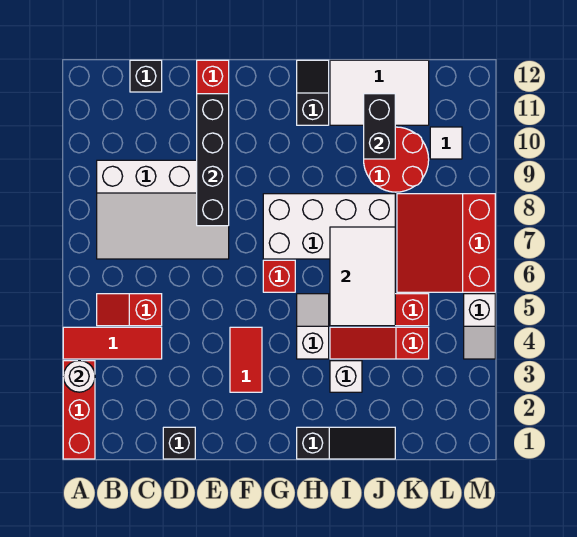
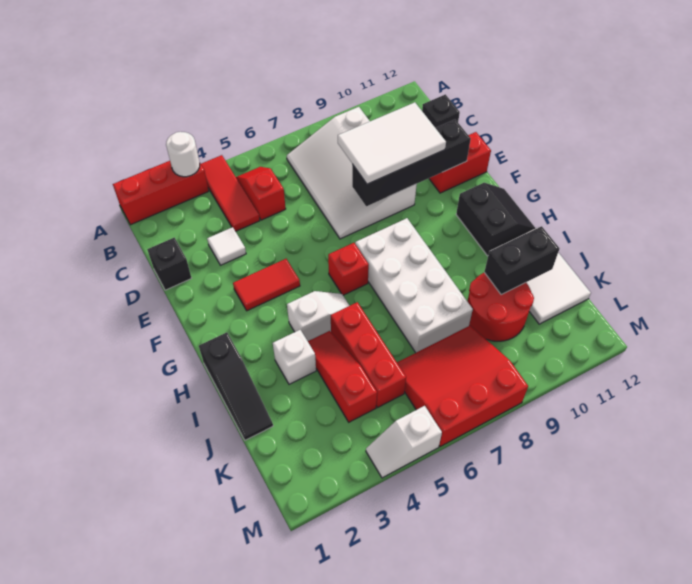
black 1x2 slope [297,60,329,125] -> black 2x2 slope [456,183,536,256]
white 2x3 tile [330,227,395,326] -> white 2x3 tile moved to [338,102,446,184]
white 1x1 tile [430,127,462,159] -> white 1x1 tile moved to [207,227,246,265]

